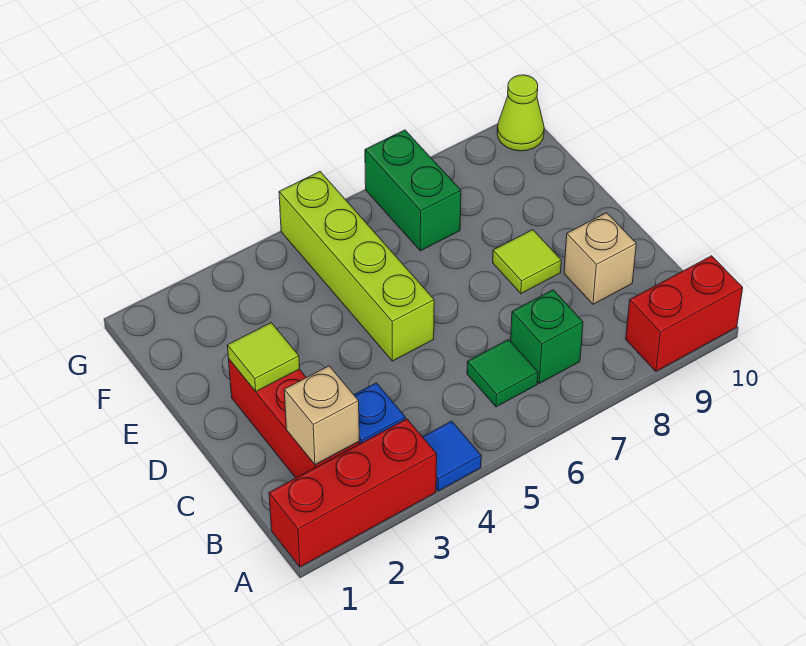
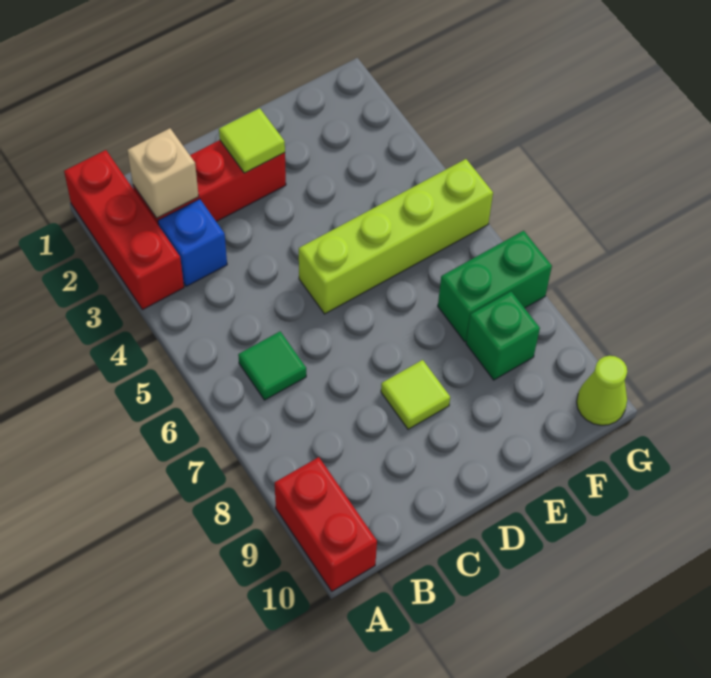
blue 1x1 tile [423,421,481,491] -> none
green 1x1 brick [511,290,583,383] -> green 1x1 brick moved to [466,292,540,380]
tan 1x1 brick [564,213,636,304] -> none

